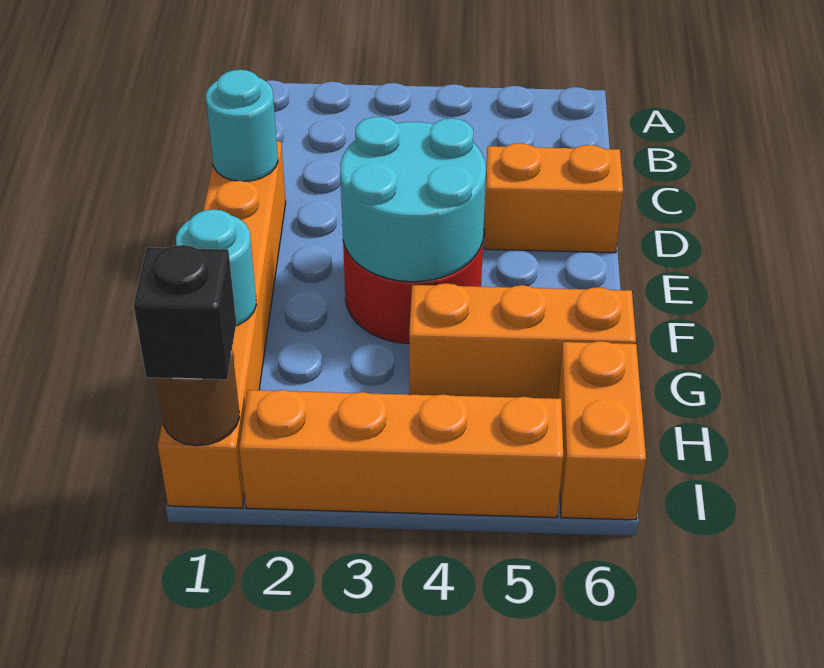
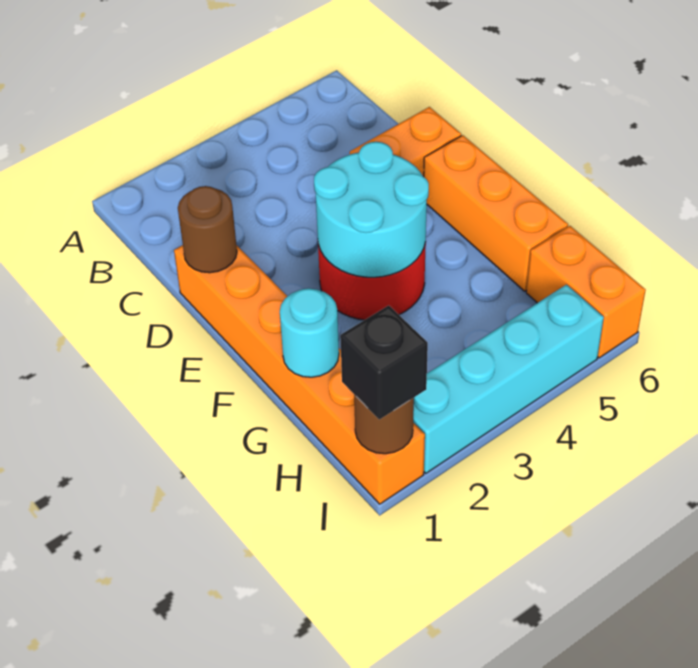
cyan 1x1 round brick [206,70,278,181] -> brown 1x1 round brick [178,186,237,273]
orange 1x3 brick [409,283,636,399] -> orange 1x3 brick turned to [424,135,568,291]
orange 1x4 brick [239,390,563,518] -> cyan 1x4 brick [413,285,604,473]

